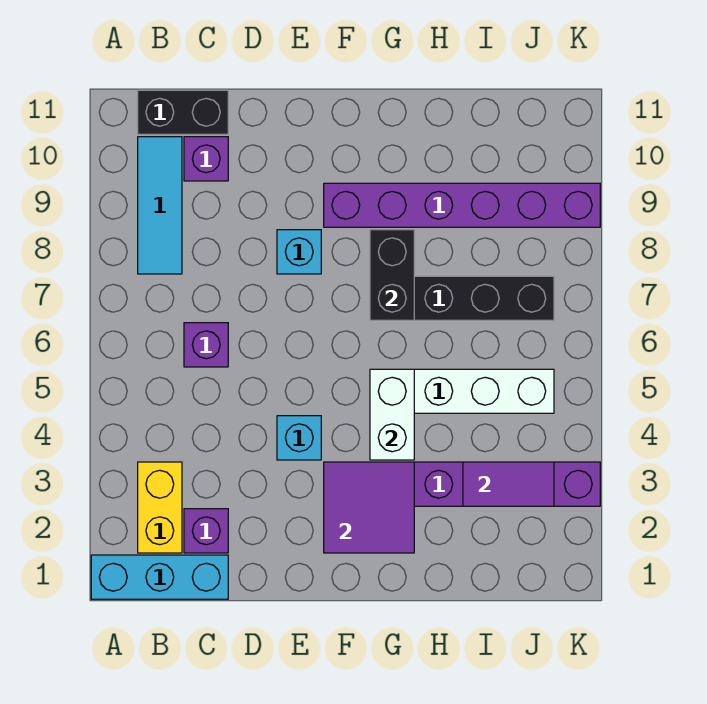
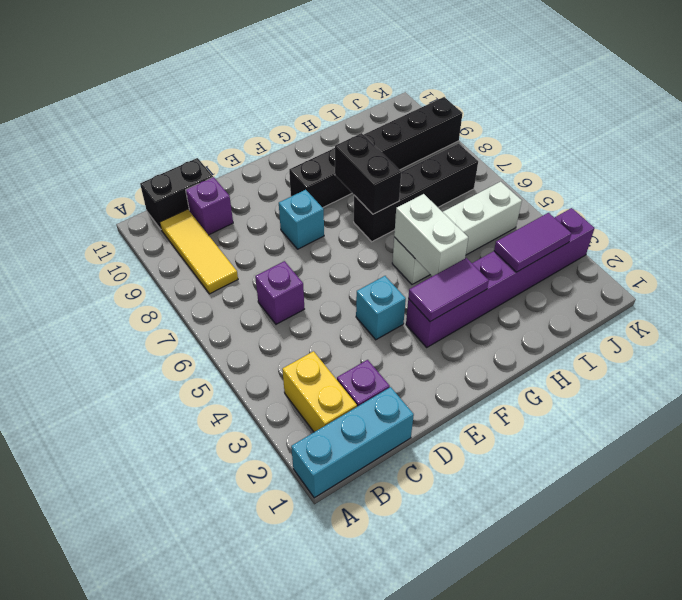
cyan 1x3 tile [138,137,182,274] -> yellow 1x3 tile [160,209,238,294]
purple 2x2 tile [324,462,414,553] -> purple 1x2 tile [408,258,489,322]
purple 1x6 brick [324,183,600,227] -> black 1x6 brick [289,97,463,208]

